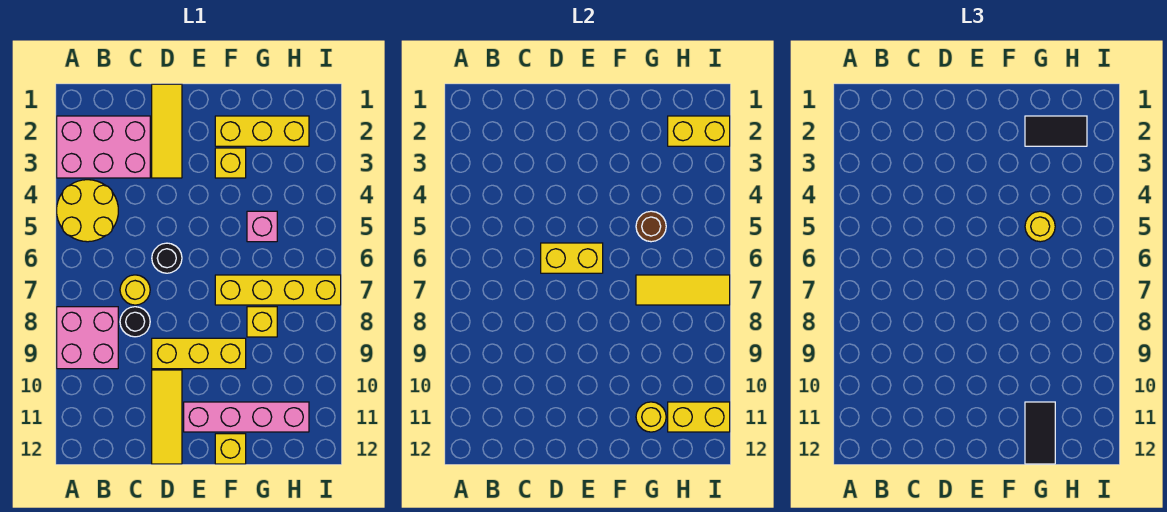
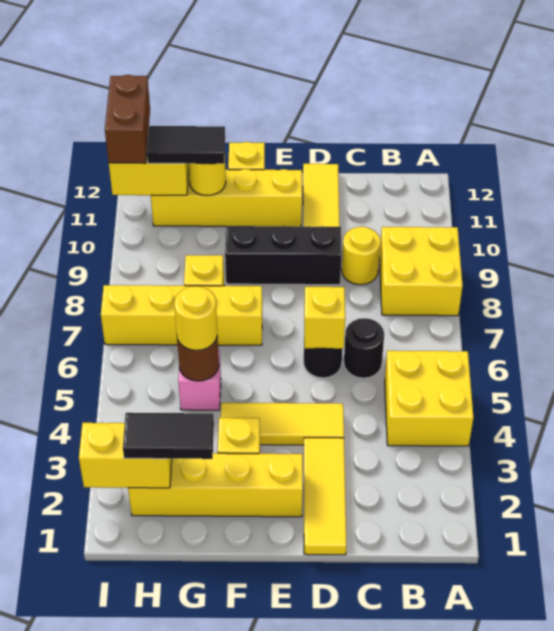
pink 2x3 brick [57,116,150,178] -> none
yellow 2x2 round brick [57,180,118,242] -> yellow 2x2 brick [385,351,473,446]
pink 2x2 brick [57,307,118,369] -> yellow 2x2 brick [379,227,463,316]
yellow 1x1 round brick [120,275,150,305] -> yellow 1x1 round brick moved to [342,226,380,285]
black 1x1 round brick [120,307,150,337] -> black 1x1 round brick moved to [344,318,384,378]
yellow 1x2 brick [541,243,603,273] -> yellow 1x1 brick [304,287,345,349]
yellow 1x3 brick [152,338,246,369] -> black 1x3 brick [225,226,342,285]
pink 1x4 brick [184,402,309,432] -> yellow 1x4 brick [151,169,302,226]
yellow 1x3 brick [215,116,309,146] -> yellow 1x4 brick [128,453,303,517]
yellow 1x3 tile [636,275,730,305] -> yellow 1x3 tile moved to [221,403,344,445]
black 1x2 tile [1025,402,1055,464] -> black 1x2 tile turned to [147,126,225,164]
none -> brown 1x2 brick [105,75,150,163]

